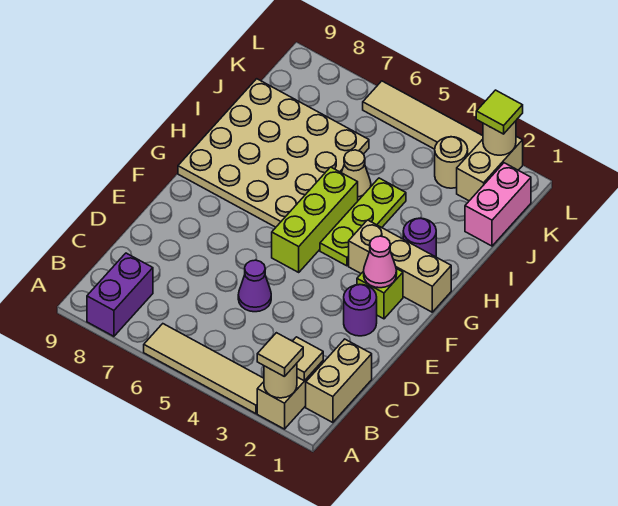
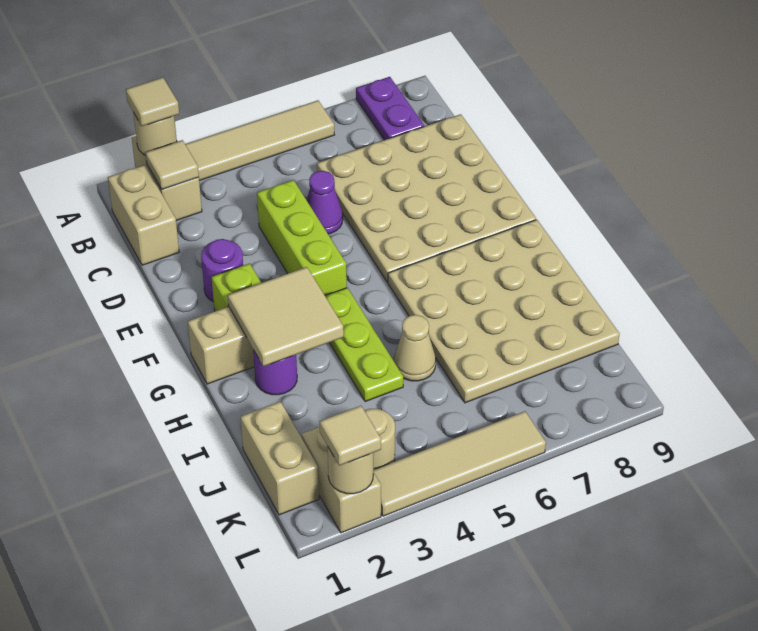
purple 1x2 brick [87,253,153,336] -> purple 1x2 plate [356,77,424,140]
none -> tan 4x4 plate [317,114,536,282]
pink 1x1 cone [364,236,397,288] -> none
lime 1x3 brick [272,167,358,272] -> lime 1x3 brick moved to [257,180,347,295]
none -> tan 2x2 tile [228,267,344,366]
pink 1x2 brick [465,163,531,246] -> tan 1x2 brick [240,402,319,515]
lime 1x1 tile [476,90,523,134] -> tan 1x1 tile [319,406,381,466]

